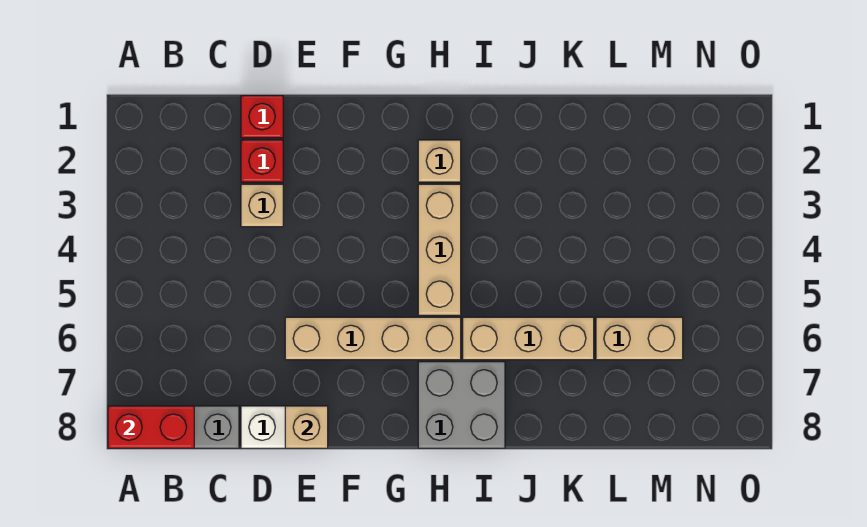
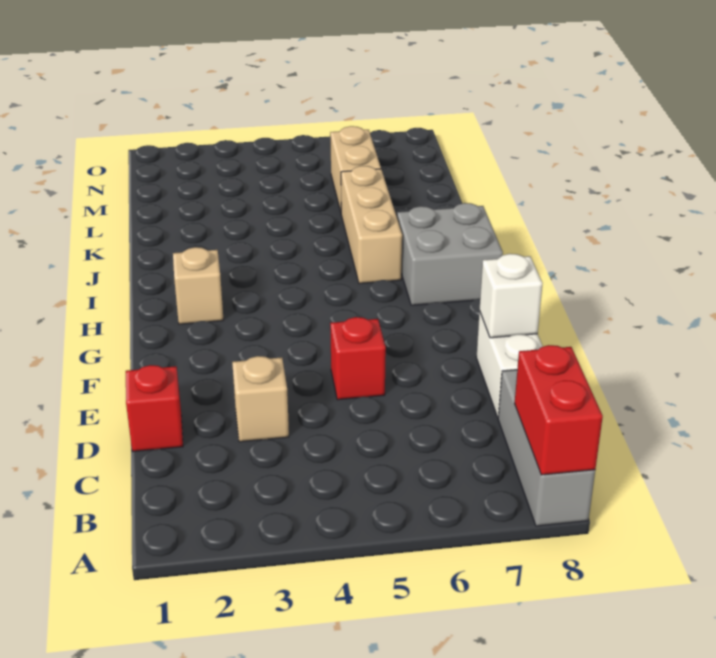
red 1x1 brick [241,140,283,182] -> red 1x1 brick moved to [330,317,386,400]
tan 1x4 brick [285,317,461,360] -> none
tan 1x1 brick [285,406,328,448] -> white 1x1 brick [480,254,543,338]
tan 1x3 brick [418,184,461,315] -> none

